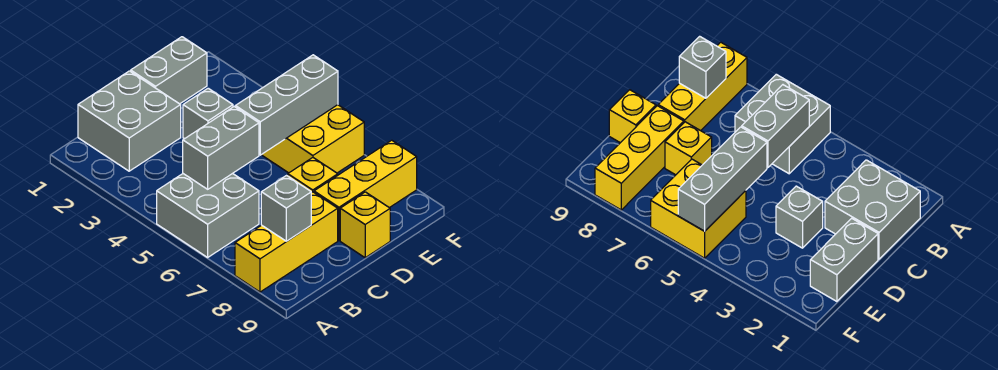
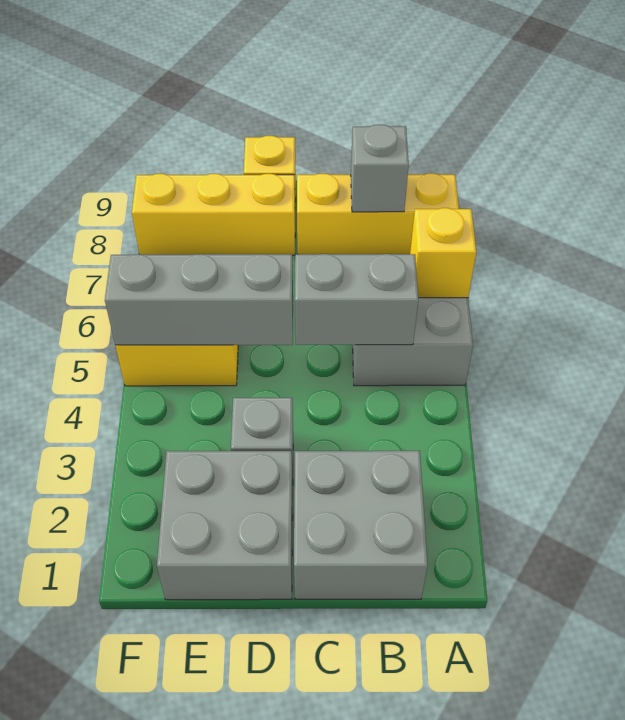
grey 1x2 brick [131,37,207,104] -> grey 2x2 brick [157,451,293,600]
yellow 1x1 brick [288,158,338,193] -> yellow 1x1 brick moved to [410,208,476,298]

